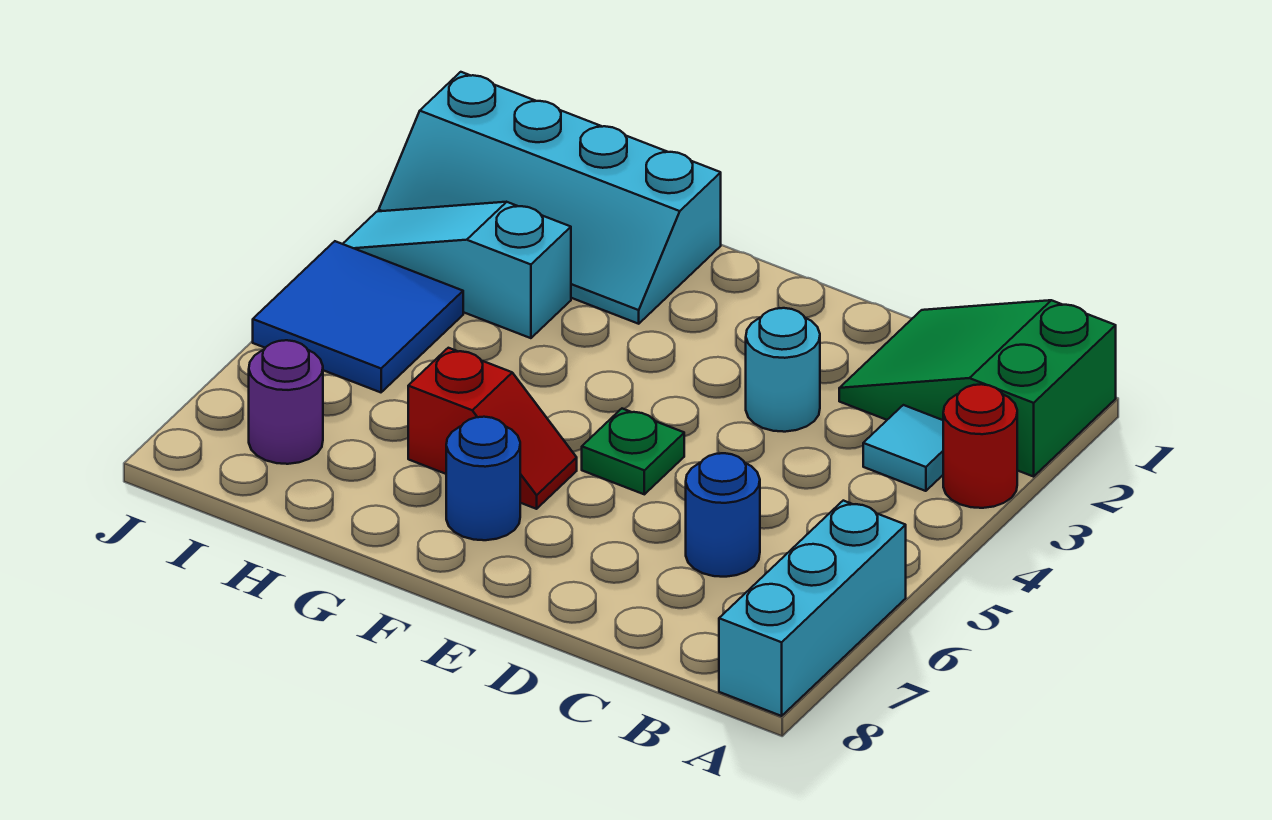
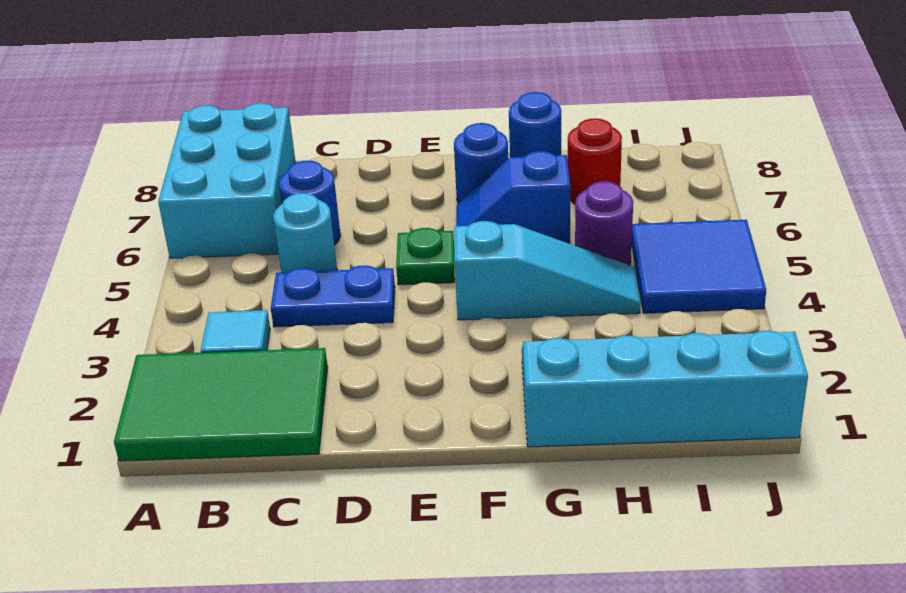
green 2x3 slope [839,300,1116,477] -> green 2x3 tile [114,348,328,461]
red 1x1 round brick [943,384,1017,508] -> red 1x1 round brick moved to [567,118,622,204]
cyan 1x3 brick [719,501,906,716] -> cyan 2x3 brick [158,103,295,258]
none -> blue 1x2 plate [271,265,395,327]
cyan 1x1 round brick [746,308,820,432] -> cyan 1x1 round brick moved to [273,193,337,272]
red 1x2 slope [408,348,577,509] -> blue 1x2 slope [456,151,570,243]
none -> blue 1x1 round brick [509,92,561,157]
cyan 1x3 slope [343,202,571,338] -> cyan 1x3 slope moved to [454,221,641,320]
purple 1x1 round brick [249,340,323,464] -> purple 1x1 round brick moved to [575,181,633,265]

